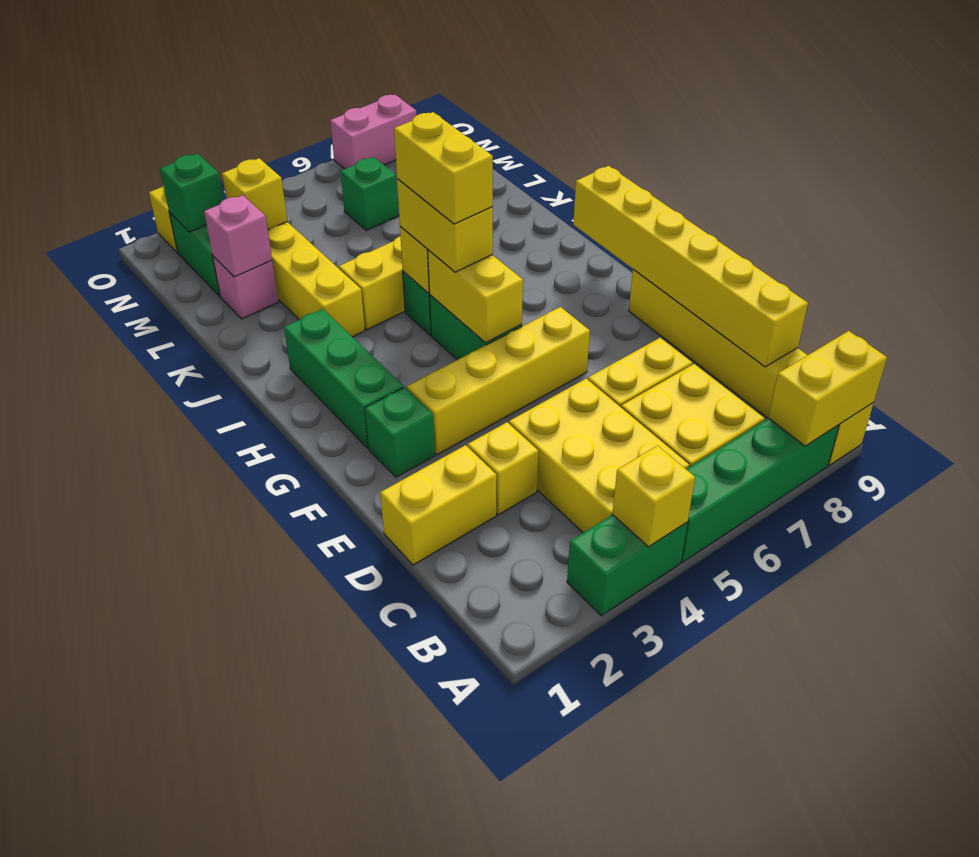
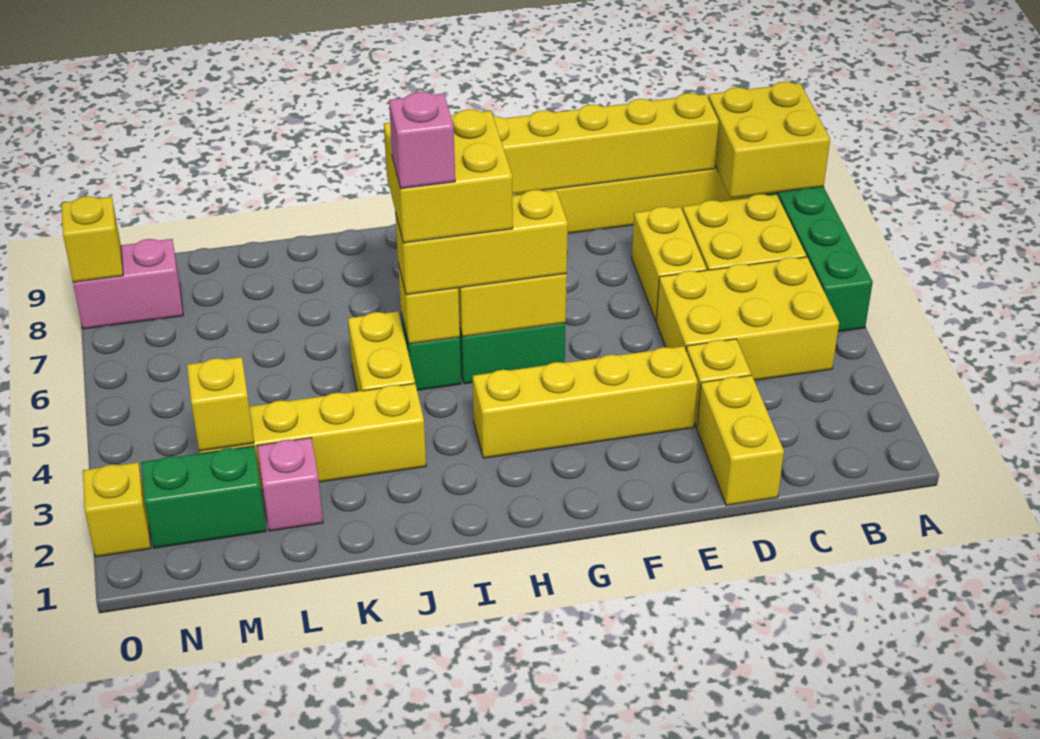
green 1x2 brick [567,515,688,616] -> none
yellow 1x1 brick [613,446,695,547] -> yellow 1x1 brick moved to [61,196,123,282]
yellow 1x2 brick [768,331,887,446] -> yellow 2x2 brick [708,82,830,198]
green 1x1 brick [365,387,435,477] -> none
yellow 1x4 brick [407,307,590,455] -> yellow 1x4 brick turned to [473,346,698,458]
green 1x3 brick [284,309,404,448] -> none
yellow 1x2 brick [397,179,493,272] -> yellow 1x3 brick [395,190,568,295]
yellow 1x2 brick [394,112,493,224] -> yellow 2x2 brick [384,109,513,243]
pink 1x1 brick [204,195,272,277] -> pink 1x1 brick moved to [389,92,455,189]
green 1x1 brick [341,157,399,230] -> none
green 1x1 brick [160,154,224,232] -> none
pink 1x2 brick [330,94,417,169] -> pink 1x2 brick turned to [73,239,183,329]

